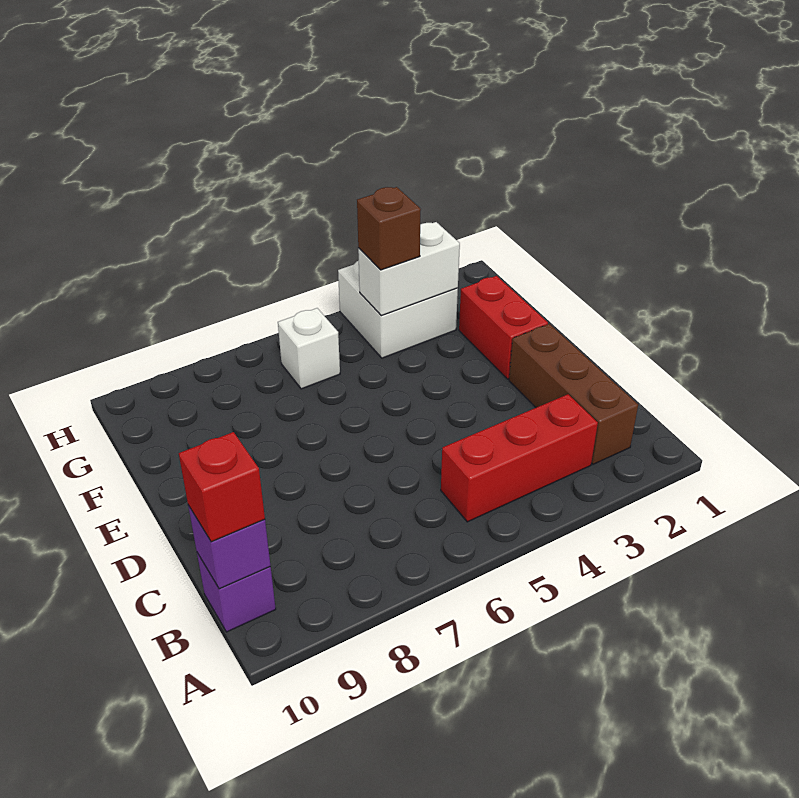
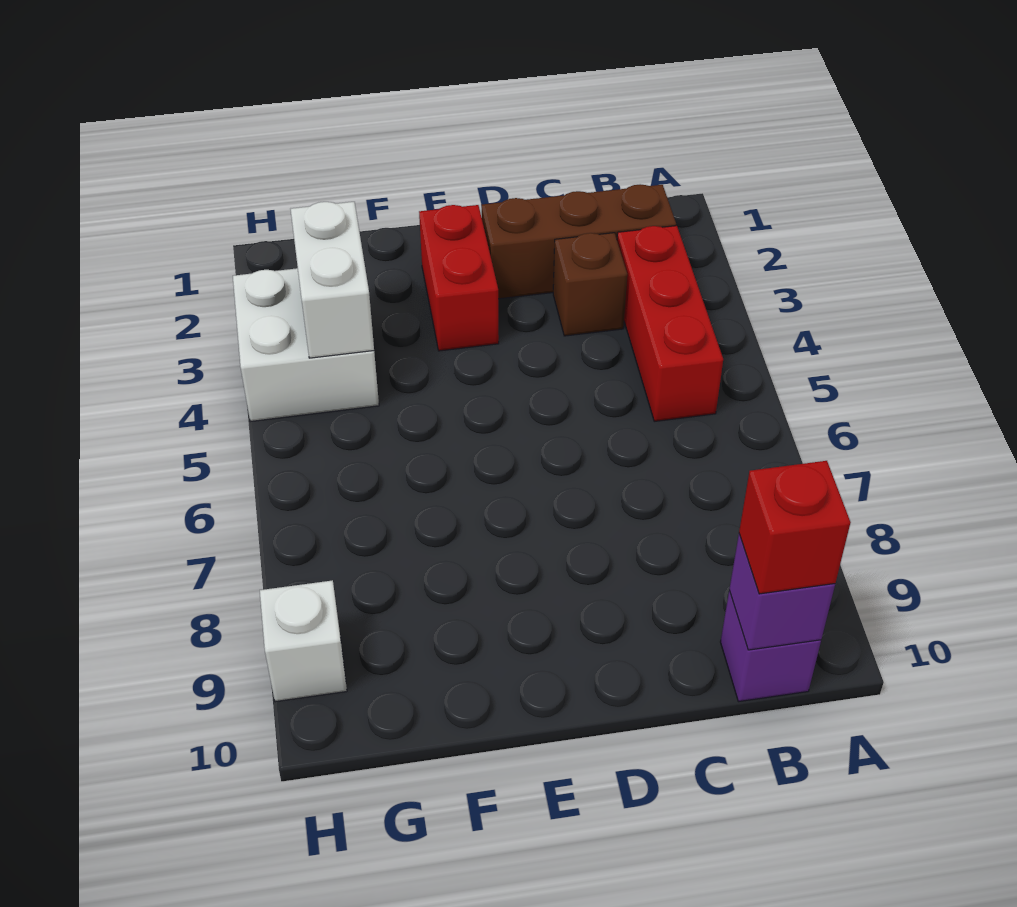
red 1x2 brick [459,276,548,379] -> red 1x2 brick turned to [419,205,499,351]
brown 1x1 brick [357,187,421,270] -> brown 1x1 brick moved to [553,233,627,336]
white 1x1 brick [278,308,340,389] -> white 1x1 brick moved to [260,580,347,702]

